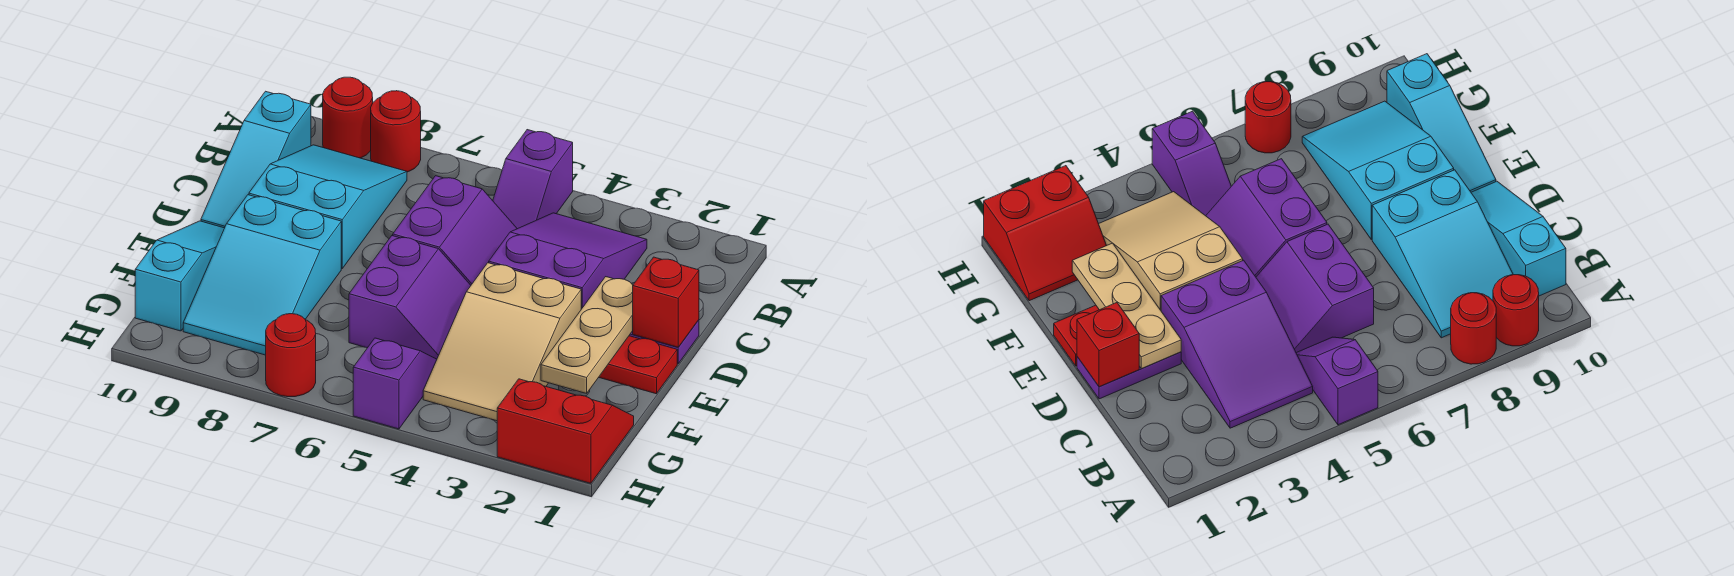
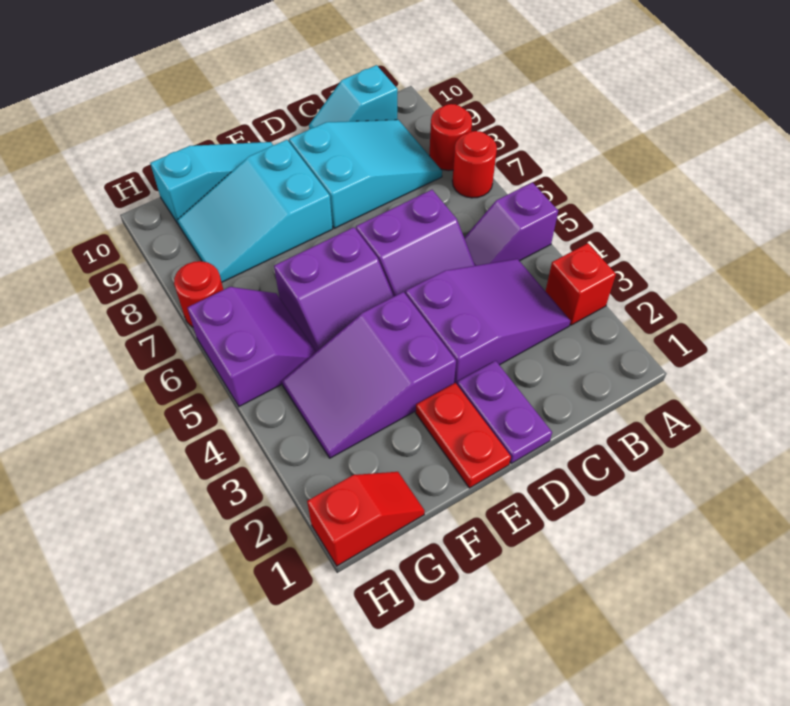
red 1x1 round brick [323,77,373,158] -> red 1x1 round brick moved to [452,131,497,198]
cyan 1x3 slope [201,91,311,228] -> cyan 1x2 slope [309,65,398,129]
red 1x1 brick [633,257,699,347] -> red 1x1 brick moved to [546,243,616,325]
tan 1x3 plate [541,277,633,393] -> none
tan 2x3 slope [423,263,581,421] -> purple 2x3 slope [282,292,456,458]
red 2x2 slope [497,379,634,483] -> red 1x2 slope [307,472,425,566]
purple 1x2 slope [353,338,437,429] -> purple 2x2 slope [187,287,316,406]

